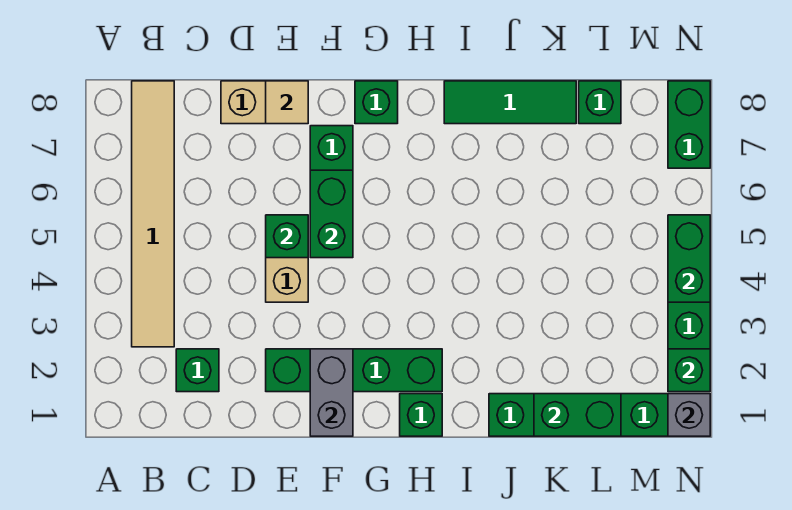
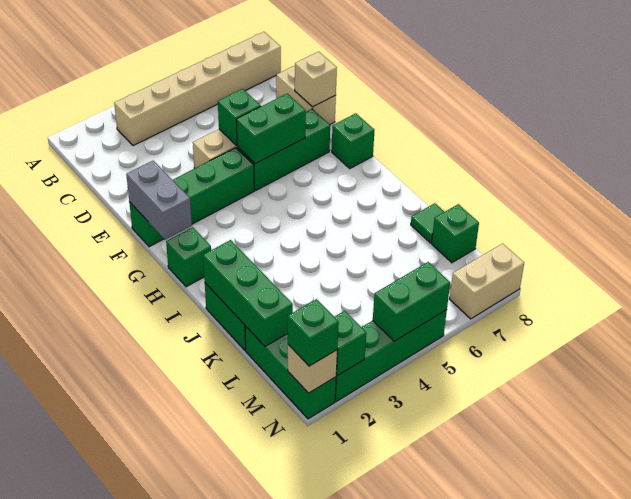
tan 1x6 tile [132,81,174,347] -> tan 1x6 brick [114,32,281,146]
green 1x1 brick [176,349,219,392] -> green 1x1 brick moved to [288,299,339,366]
green 1x4 brick [266,349,442,392] -> green 1x4 brick turned to [129,148,254,247]
tan 1x1 tile [266,81,308,124] -> tan 1x1 brick [295,52,337,107]
grey 1x2 brick [310,349,353,436] -> grey 1x2 brick turned to [126,161,192,240]
green 1x3 tile [444,81,576,124] -> green 1x1 tile [411,203,444,243]
green 1x2 brick [534,394,621,436] -> green 1x3 brick [203,240,293,346]
grey 1x1 brick [668,394,710,436] -> tan 1x1 brick [288,345,337,393]
green 1x2 brick [668,81,710,168] -> tan 1x2 brick [450,244,524,319]

